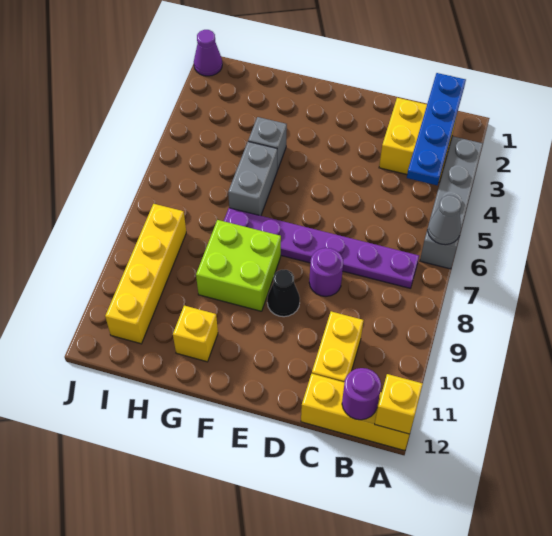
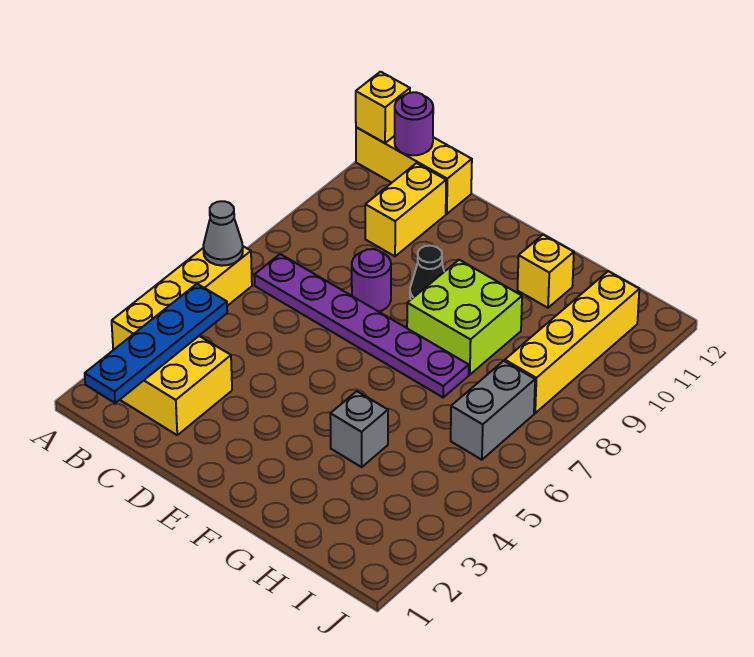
grey 1x4 brick [420,137,483,269] -> yellow 1x4 brick [112,246,252,350]
grey 1x2 brick [228,142,277,216] -> grey 1x2 brick moved to [451,361,535,460]
purple 1x1 cone [194,30,222,76] -> none

